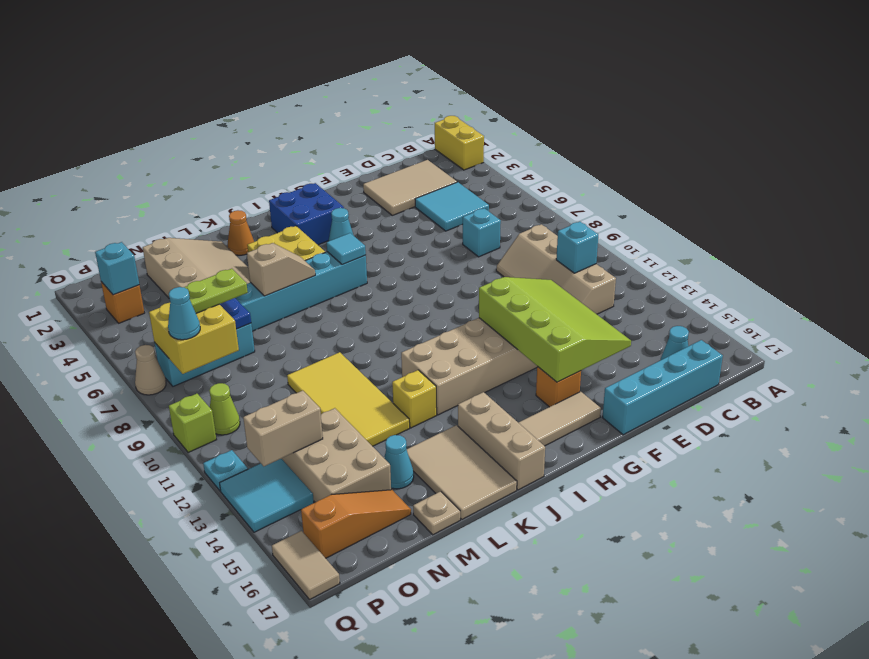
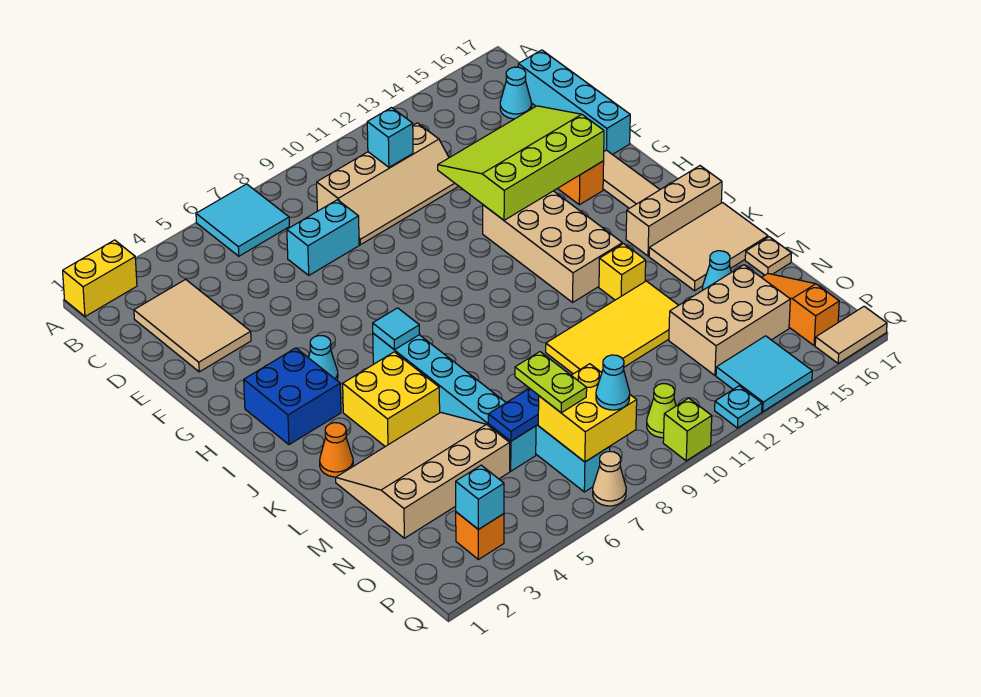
cyan 2x2 tile [415,182,489,231] -> cyan 2x2 tile moved to [196,184,289,256]
cyan 1x1 brick [462,208,501,257] -> cyan 1x2 brick [287,200,359,275]
tan 1x2 slope [247,243,315,296] -> none
tan 1x2 brick [243,391,323,466] -> none

